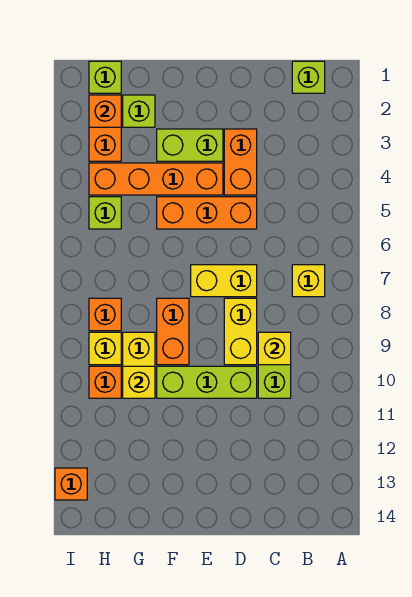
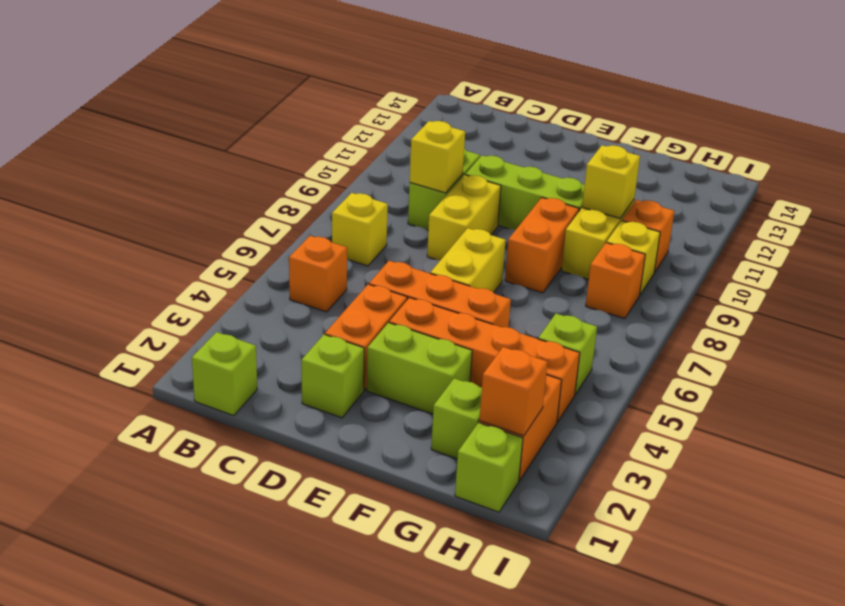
none -> lime 1x1 brick [302,334,364,418]
yellow 1x2 brick [191,265,257,297] -> yellow 1x2 brick turned to [430,228,506,292]
orange 1x1 brick [55,468,87,500] -> orange 1x1 brick moved to [289,236,347,312]

